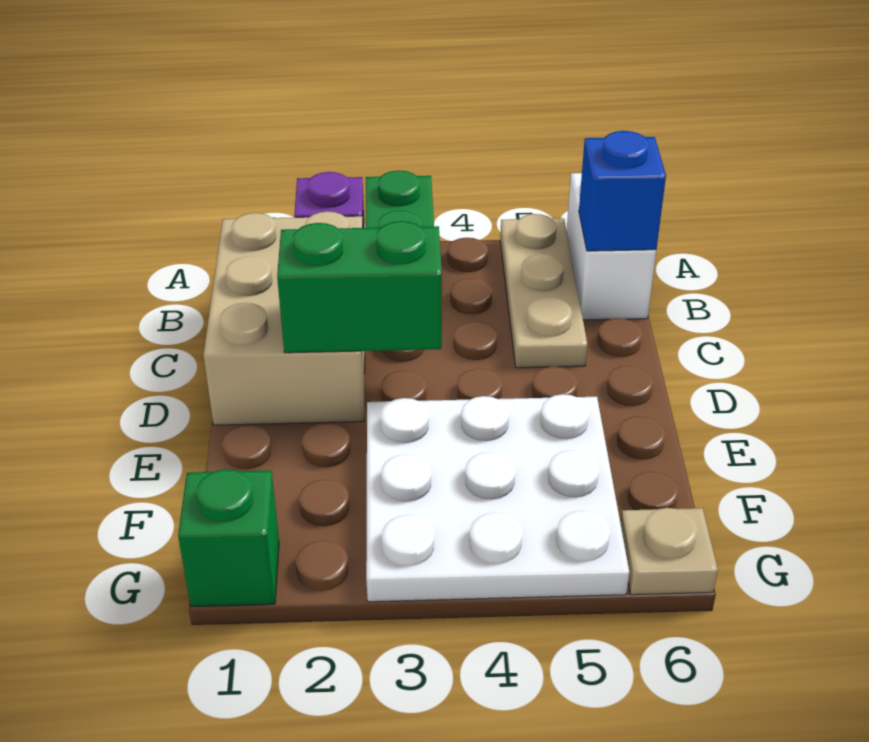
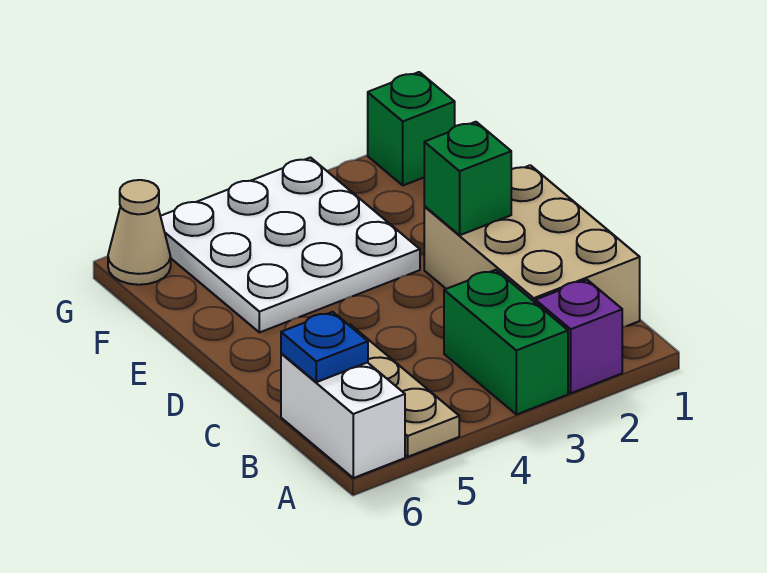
blue 1x1 brick [579,131,666,251] -> blue 1x1 plate [281,312,368,382]
green 1x2 brick [277,221,442,353] -> green 1x1 brick [424,122,511,235]
tan 1x1 plate [621,508,718,595] -> tan 1x1 cone [108,180,171,285]

